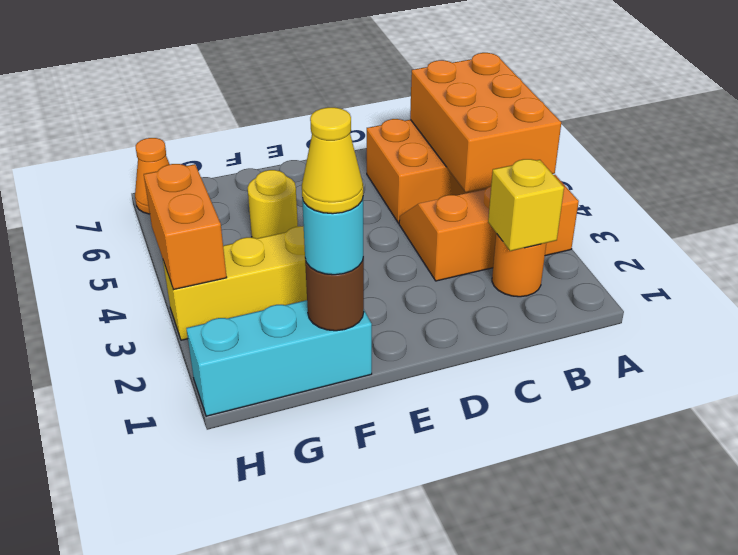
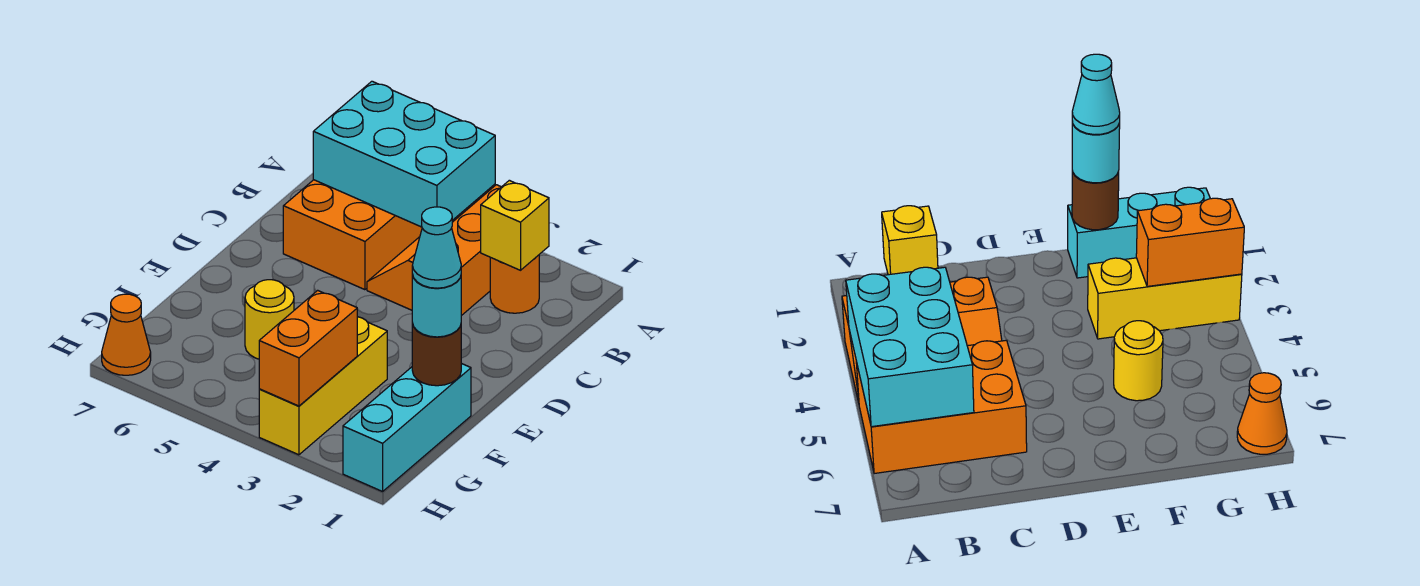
orange 2x3 brick [410,53,561,192] -> cyan 2x3 brick [313,81,495,227]
yellow 1x1 cone [302,107,363,214] -> cyan 1x1 cone [412,207,461,288]
orange 1x2 brick [144,164,227,290] -> orange 1x2 brick turned to [259,290,357,406]

